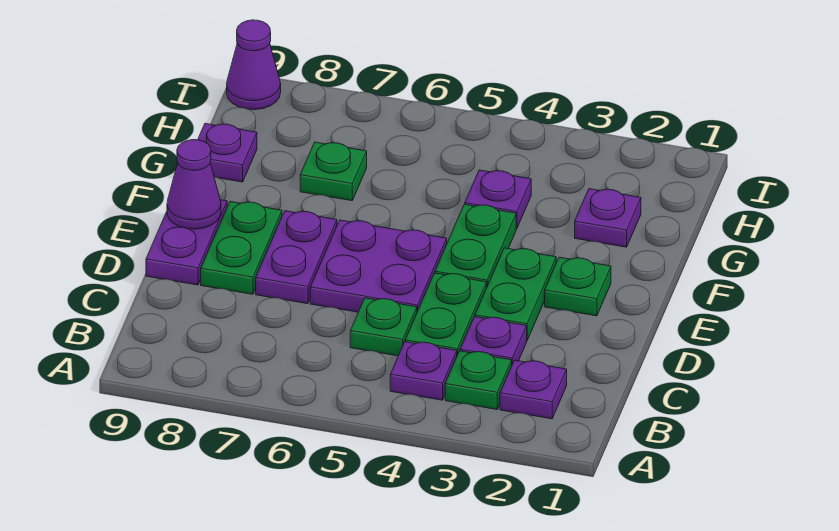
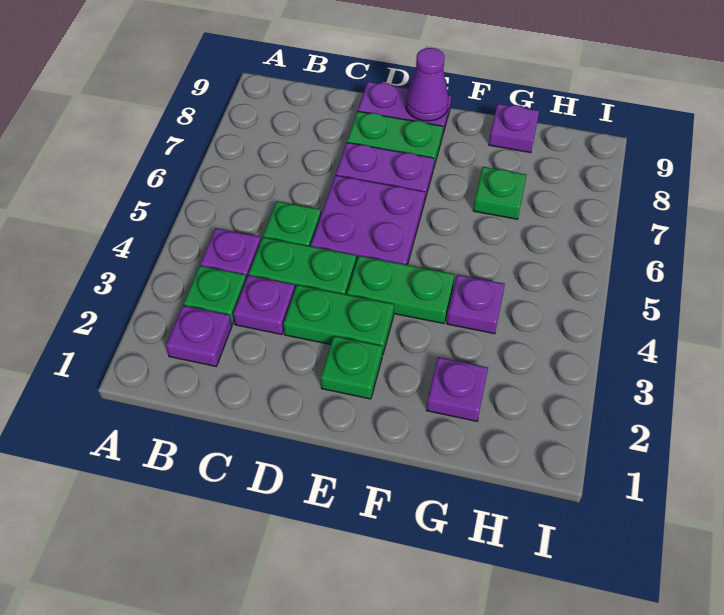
purple 1x1 cone [227,20,281,110] -> none

